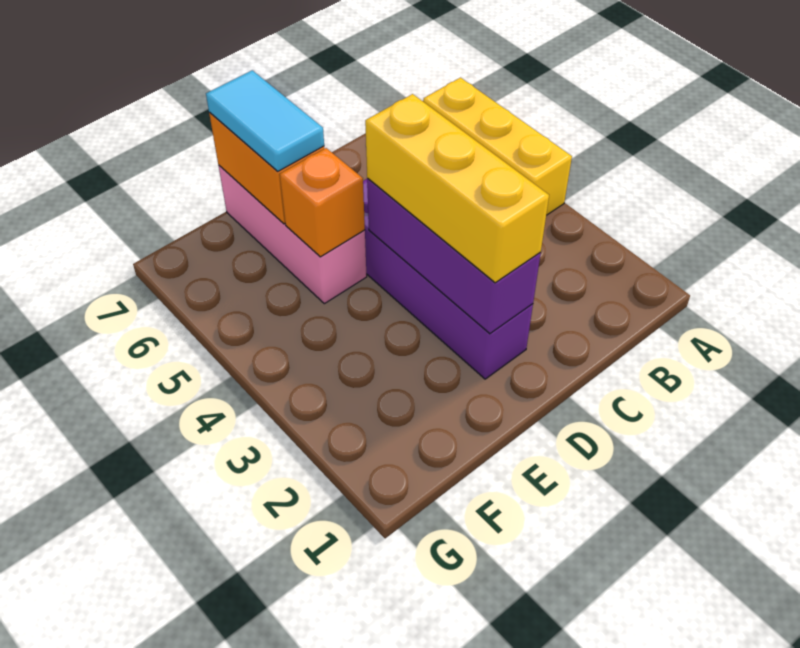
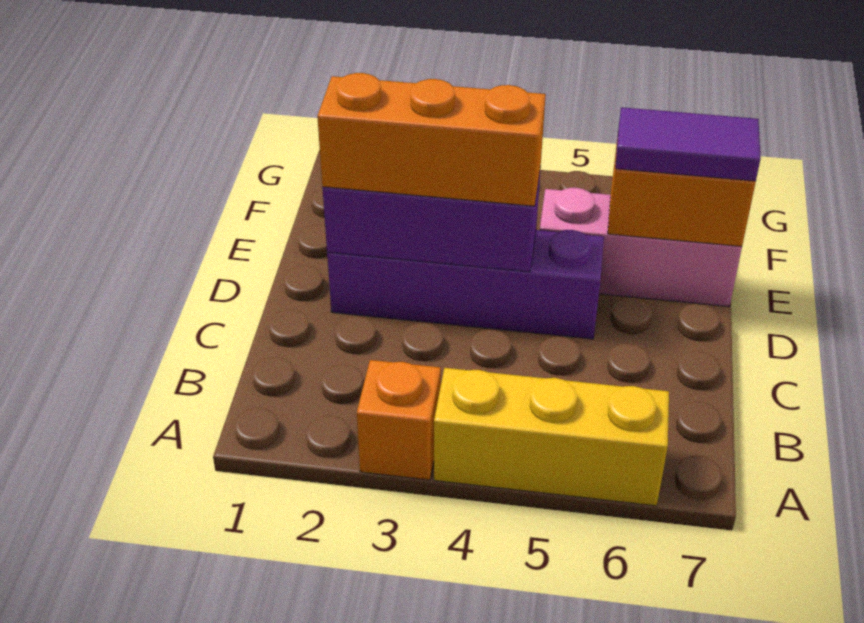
yellow 1x3 brick [365,94,549,283] -> orange 1x3 brick [317,73,546,206]
orange 1x1 brick [280,148,365,257] -> orange 1x1 brick moved to [357,360,441,480]
cyan 1x2 tile [206,70,324,171] -> purple 1x2 tile [615,107,761,181]

